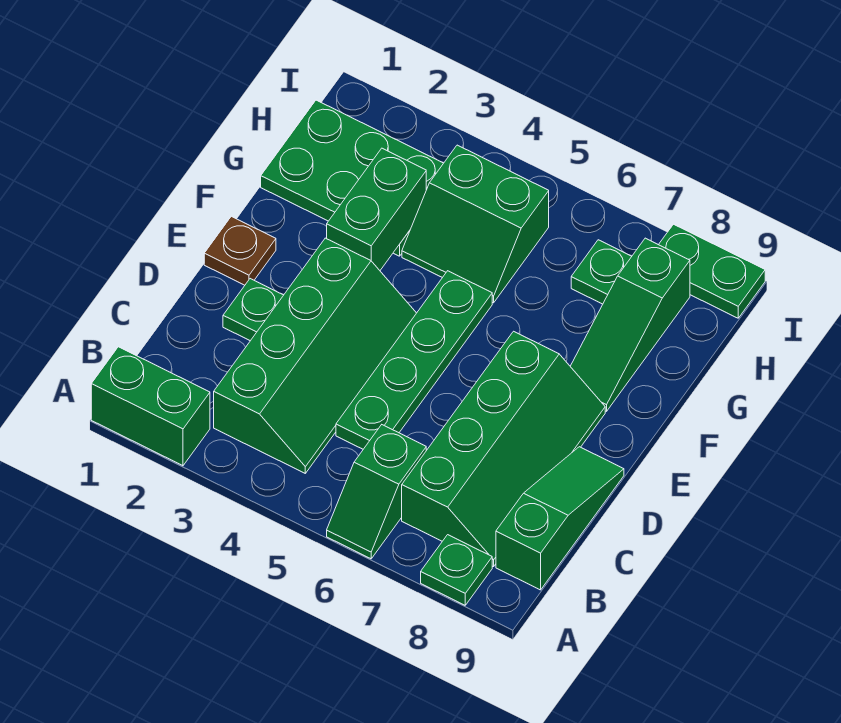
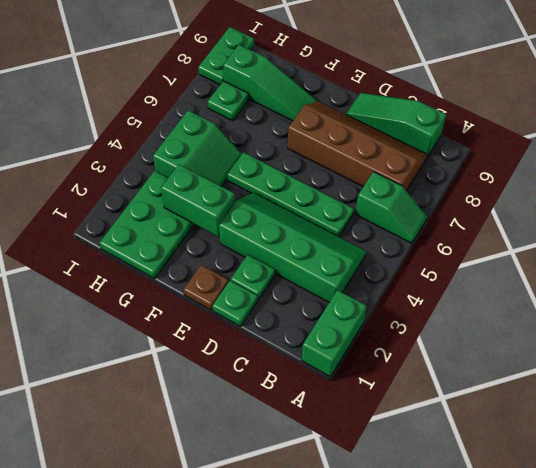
green 1x1 plate [421,535,492,605] -> green 1x1 plate moved to [212,281,258,326]
green 2x4 slope [402,331,605,567] -> brown 2x4 slope [288,101,428,191]

